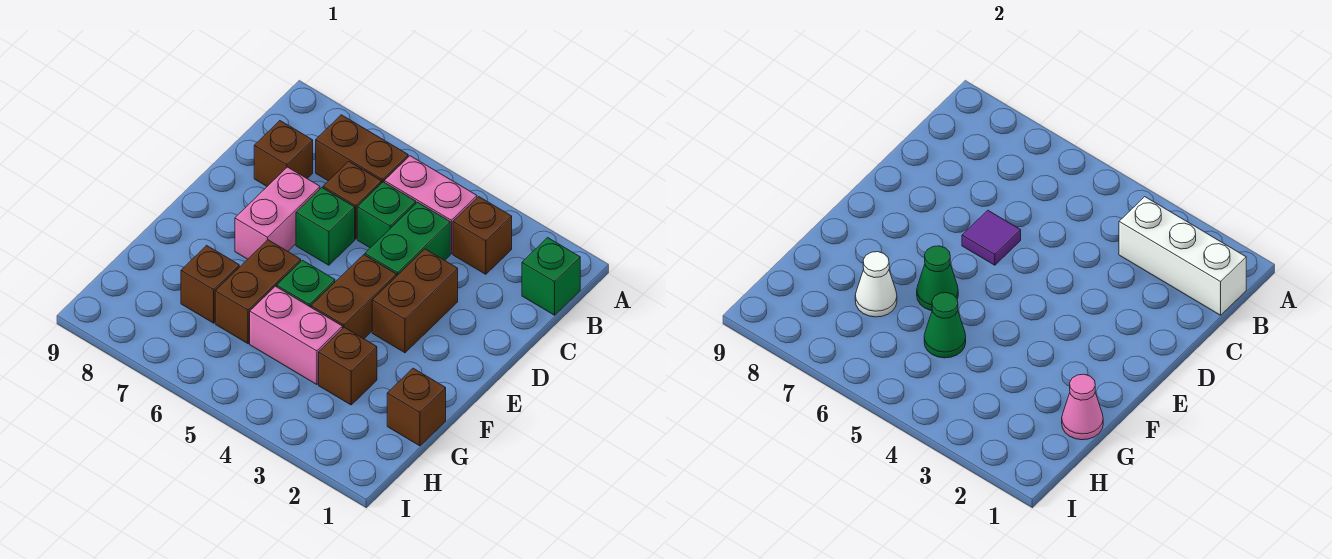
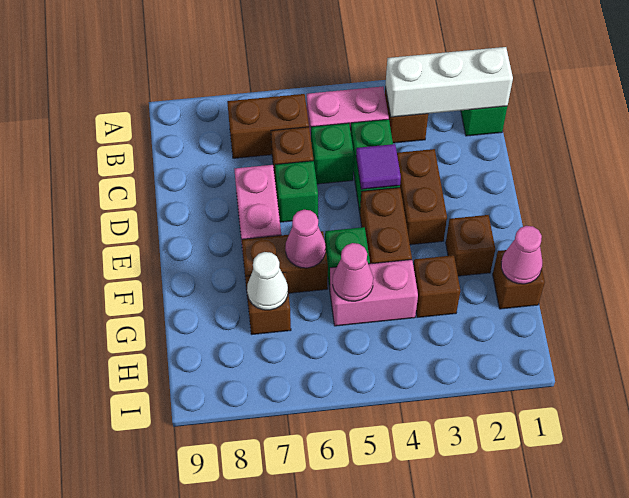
brown 1x1 brick [254,121,313,186] -> brown 1x1 brick moved to [446,215,495,276]
purple 1x1 tile [962,210,1021,265] -> purple 1x1 tile moved to [356,144,401,189]
brown 1x2 brick [215,240,301,344] -> brown 1x2 brick turned to [242,231,328,293]
green 1x1 cone [917,246,958,311] -> pink 1x1 cone [285,210,326,268]
green 1x1 cone [924,293,966,358] -> pink 1x1 cone [333,243,373,301]

